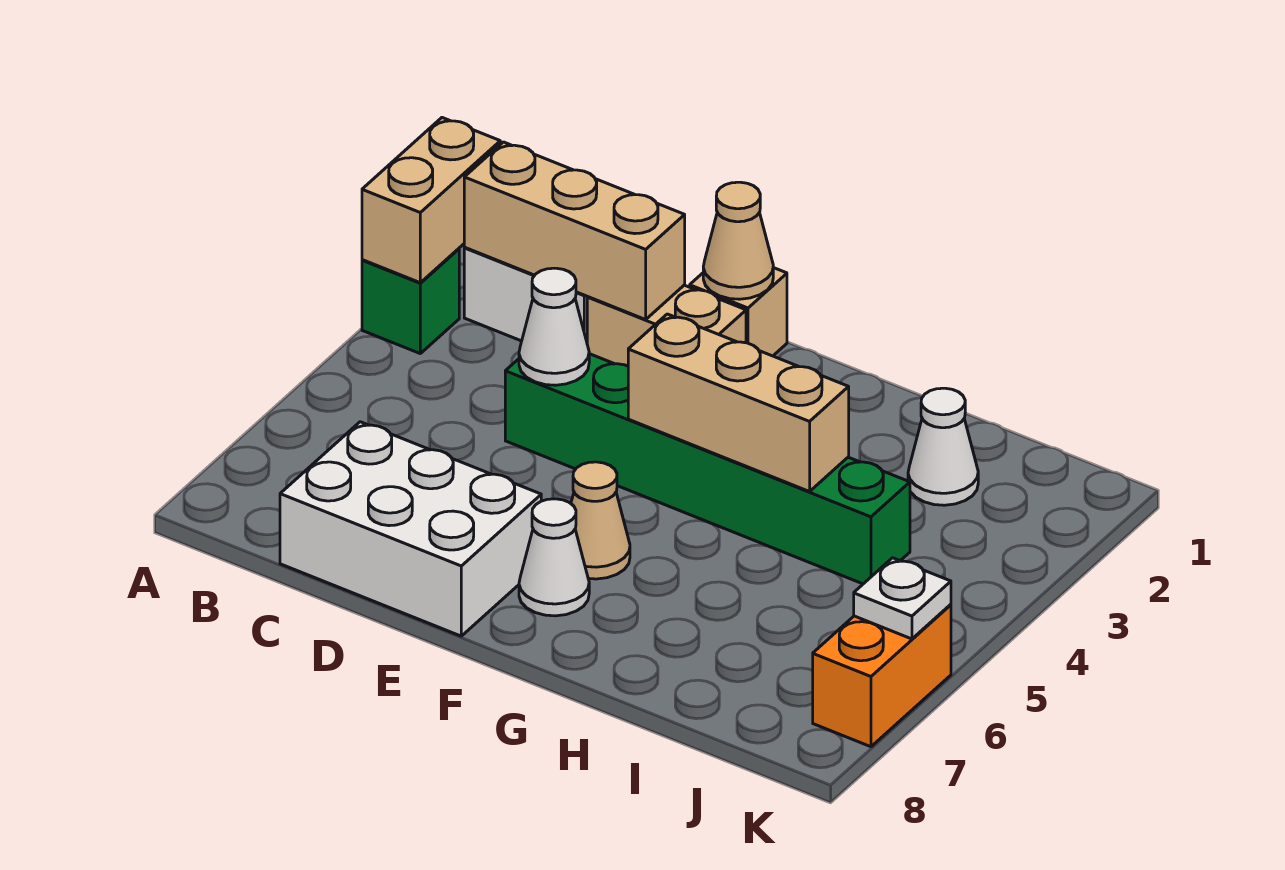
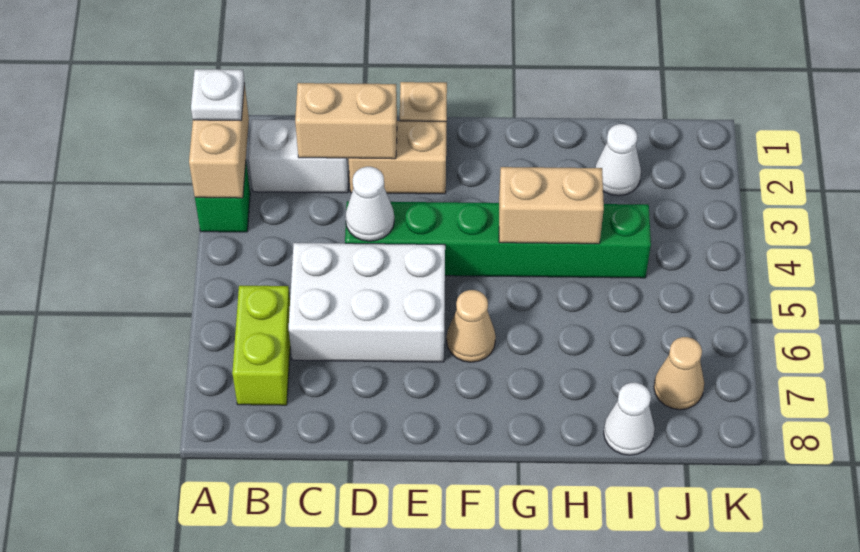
tan 1x3 brick [464,142,685,320] -> tan 1x2 brick [295,83,397,159]
none -> lime 1x2 brick [232,286,290,405]
white 2x3 brick [280,422,541,636] -> white 2x3 brick moved to [289,243,445,362]
tan 1x1 cone [703,182,773,299] -> tan 1x1 cone moved to [654,337,704,410]
tan 1x3 brick [628,314,849,492] -> tan 1x2 brick [499,167,604,244]
white 1x1 cone [519,499,589,616] -> white 1x1 cone moved to [604,383,655,455]
orange 1x2 brick [813,605,951,747] -> none
white 1x1 plate [854,558,951,639] -> white 1x1 plate moved to [191,69,244,121]

